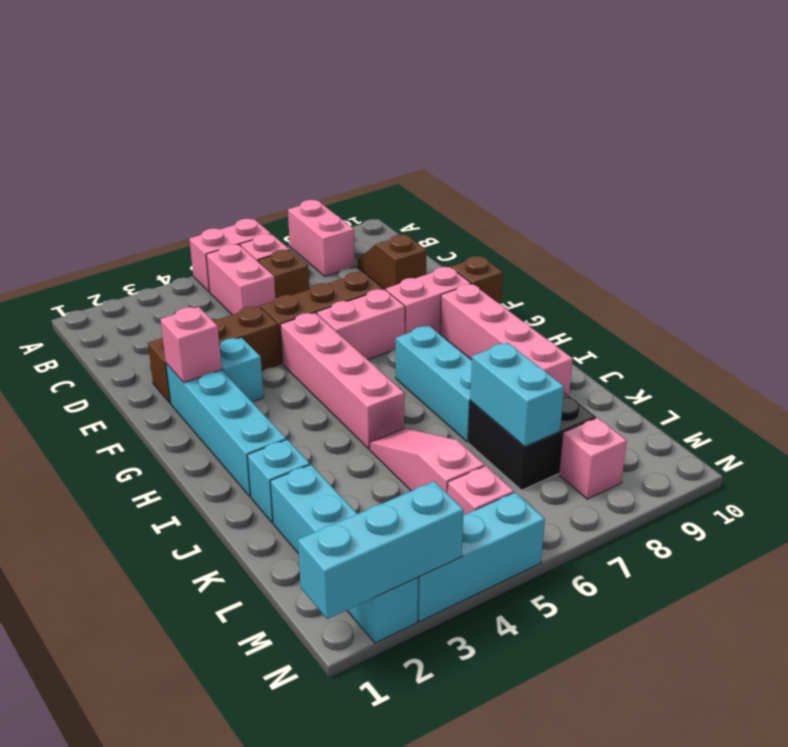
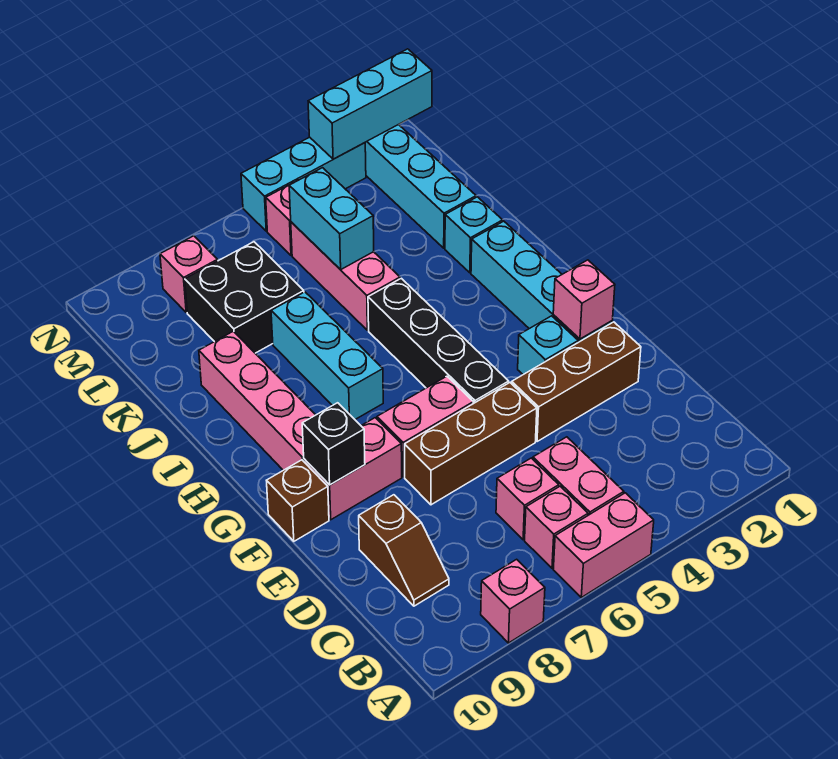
pink 1x2 brick [288,200,355,277] -> pink 1x1 brick [481,559,545,643]
brown 1x1 brick [258,250,309,298] -> pink 1x1 brick [496,458,559,540]
pink 1x4 brick [280,313,404,449] -> black 1x4 brick [368,278,509,404]
none -> black 1x1 brick [302,403,365,485]
pink 1x3 slope [370,428,484,494] -> pink 1x3 brick [291,222,400,330]
cyan 1x2 brick [470,343,564,447] -> cyan 1x2 brick moved to [289,168,374,270]

